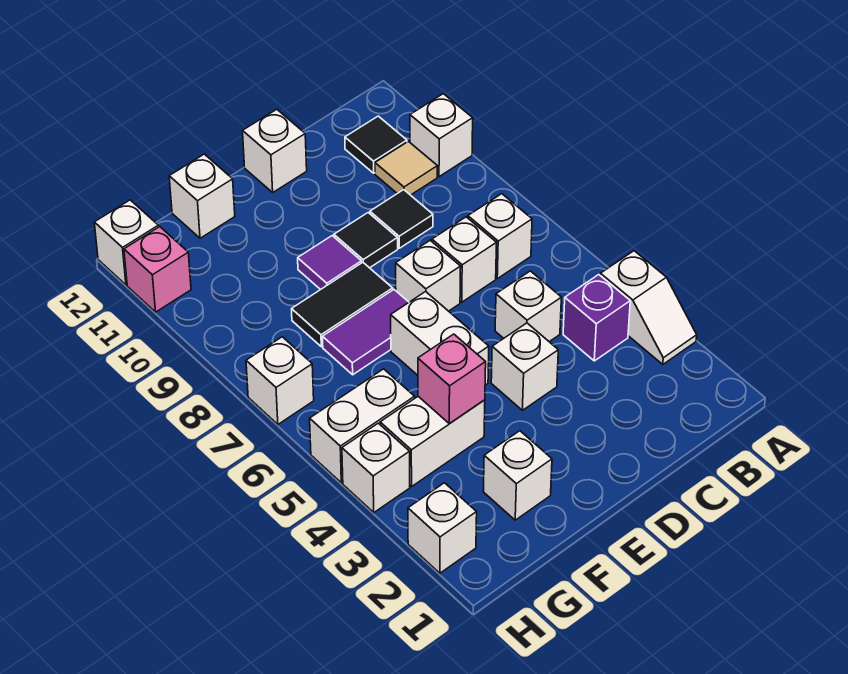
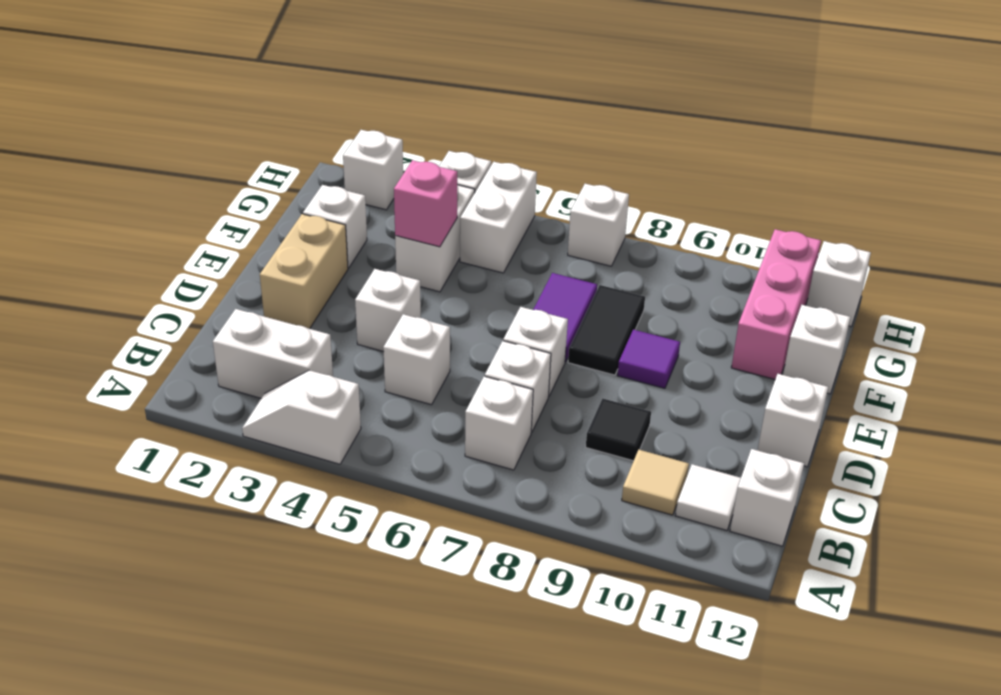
white 1x1 brick [410,94,473,177] -> white 1x1 brick moved to [730,449,804,546]
purple 1x1 brick [563,275,630,361] -> none
black 1x1 tile [345,116,407,173] -> white 1x1 tile [675,464,741,530]
none -> tan 1x2 brick [260,214,348,329]
black 1x1 tile [334,213,398,268] -> none
white 1x2 brick [391,292,489,385] -> white 1x2 brick moved to [213,309,333,398]
pink 1x1 brick [124,227,191,312] -> pink 1x3 brick [731,229,821,379]

